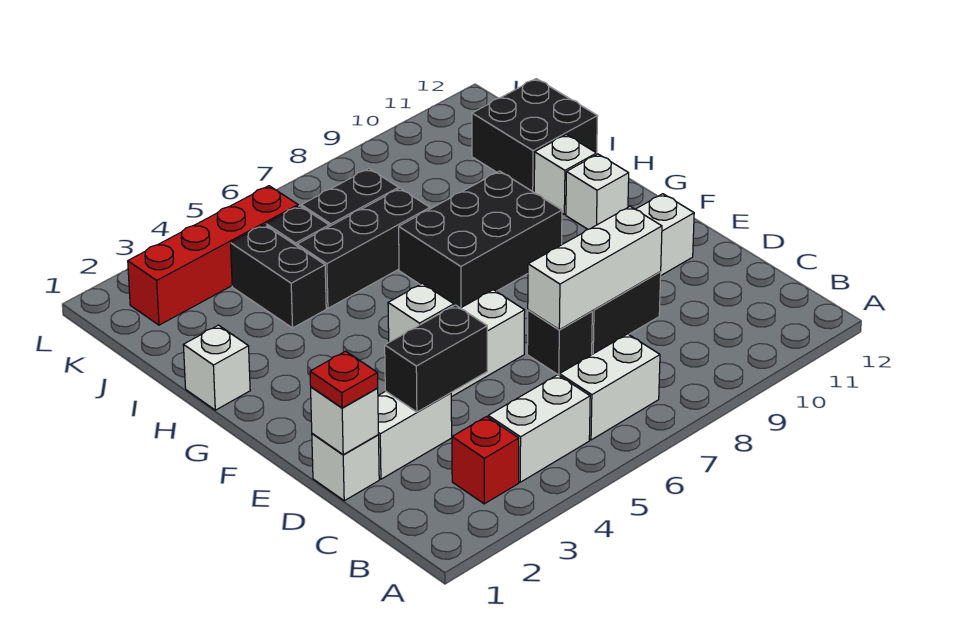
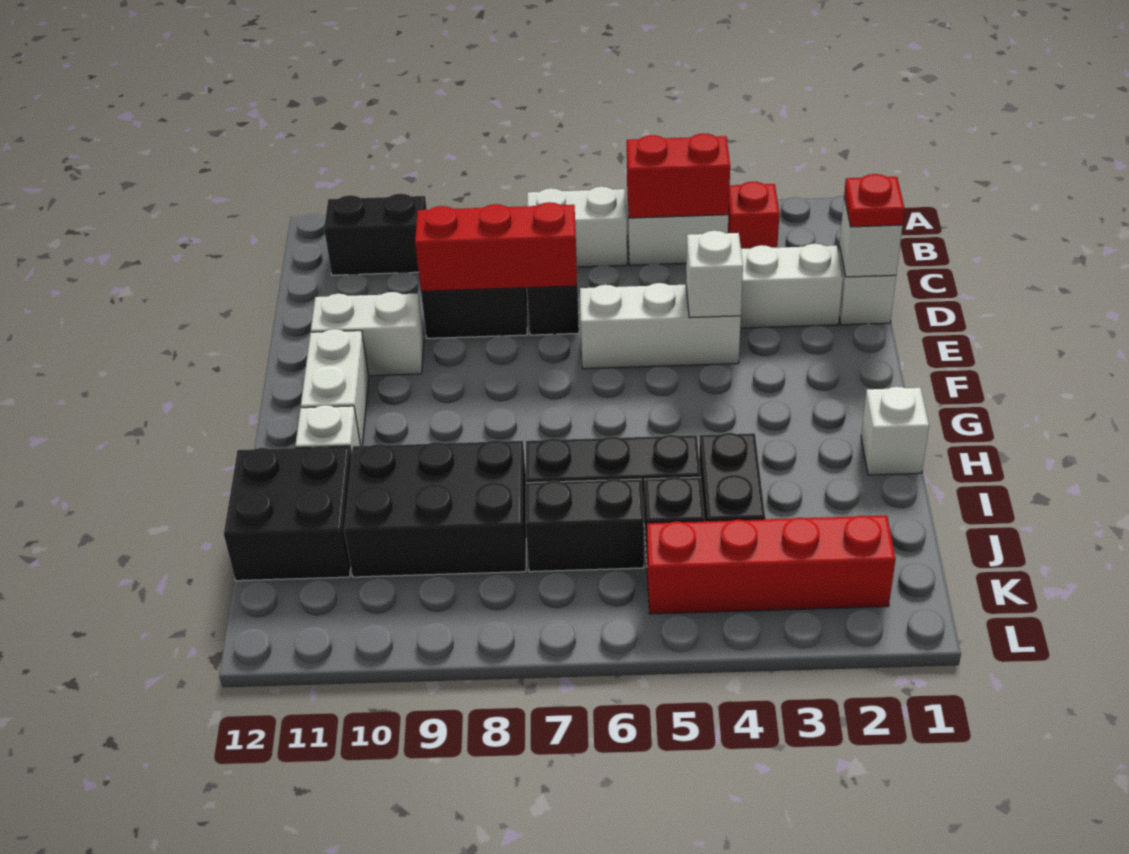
none -> red 1x2 brick [627,133,730,218]
black 1x2 brick [385,305,487,412] -> black 1x2 brick moved to [324,194,427,275]
white 1x3 brick [528,206,662,330] -> red 1x3 brick [415,202,577,291]
black 2x3 brick [399,171,562,308] -> black 2x3 brick moved to [344,440,526,577]
white 1x1 brick [566,154,629,229] -> white 1x2 brick [301,329,369,446]

